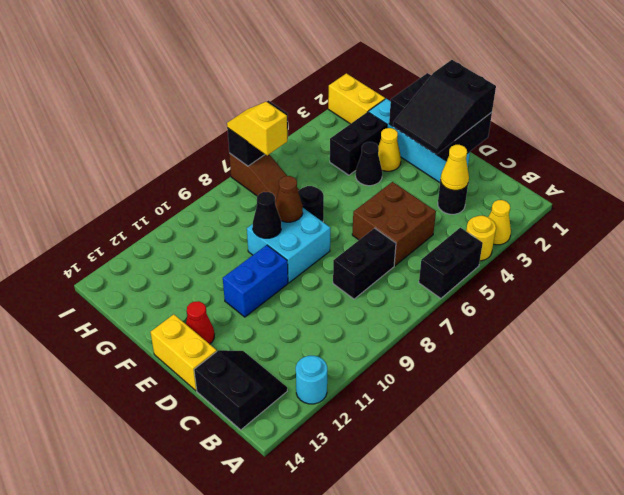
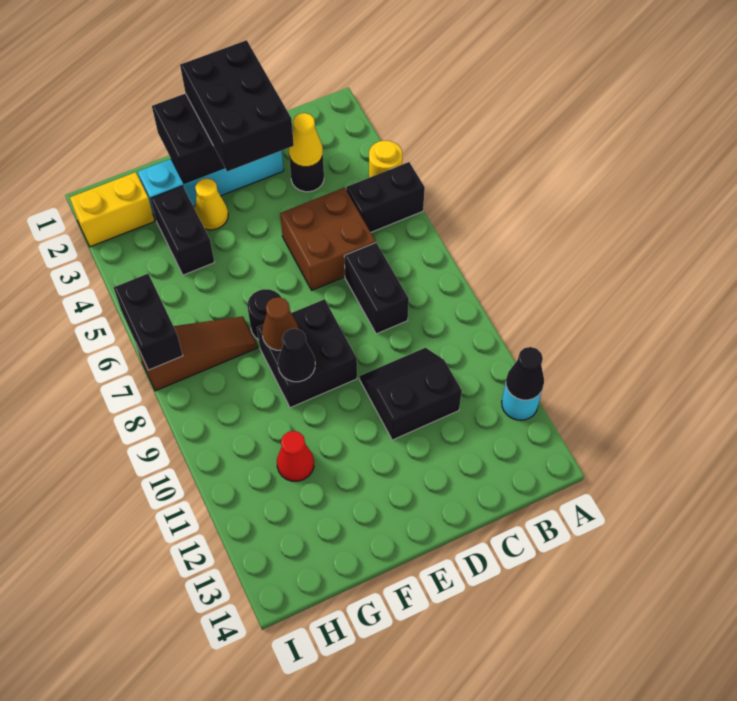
yellow 1x1 cone [488,200,511,245] -> none
black 1x2 brick [419,228,483,299] -> black 1x2 brick turned to [346,162,425,232]
black 2x2 slope [194,350,287,430] -> black 2x2 slope moved to [359,348,462,440]
black 2x3 slope [393,60,496,155] -> black 2x3 brick [180,40,294,171]
yellow 1x2 brick [150,314,217,391] -> none
cyan 2x2 brick [247,208,331,283] -> black 2x2 brick [257,299,357,408]
blue 1x2 brick [223,245,288,317] -> none
red 1x1 cone [186,301,214,344] -> red 1x1 cone moved to [277,431,314,481]
black 1x1 cone [356,142,382,186] -> black 1x1 cone moved to [506,347,544,400]
yellow 1x2 slope [227,102,287,155] -> none

